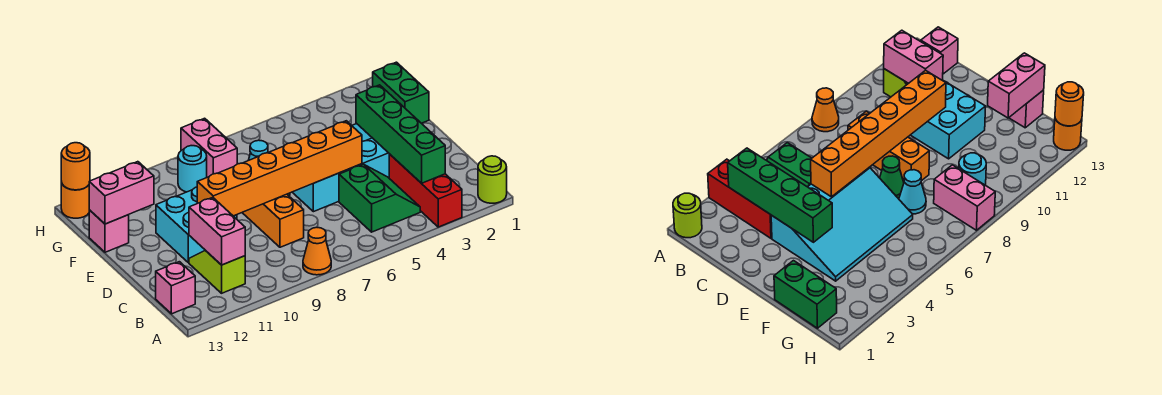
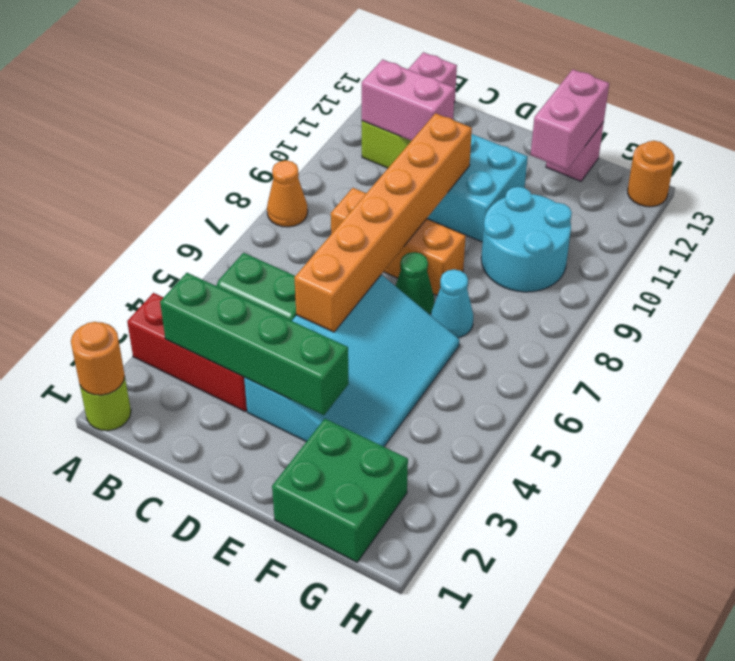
green 1x2 brick [373,62,429,123] -> green 2x2 brick [272,419,408,562]
pink 1x2 brick [181,118,237,177] -> none
cyan 1x1 round brick [178,146,207,192] -> cyan 2x2 round brick [481,187,572,292]
orange 1x1 round brick [61,143,90,190] -> orange 1x1 round brick moved to [71,322,125,395]

